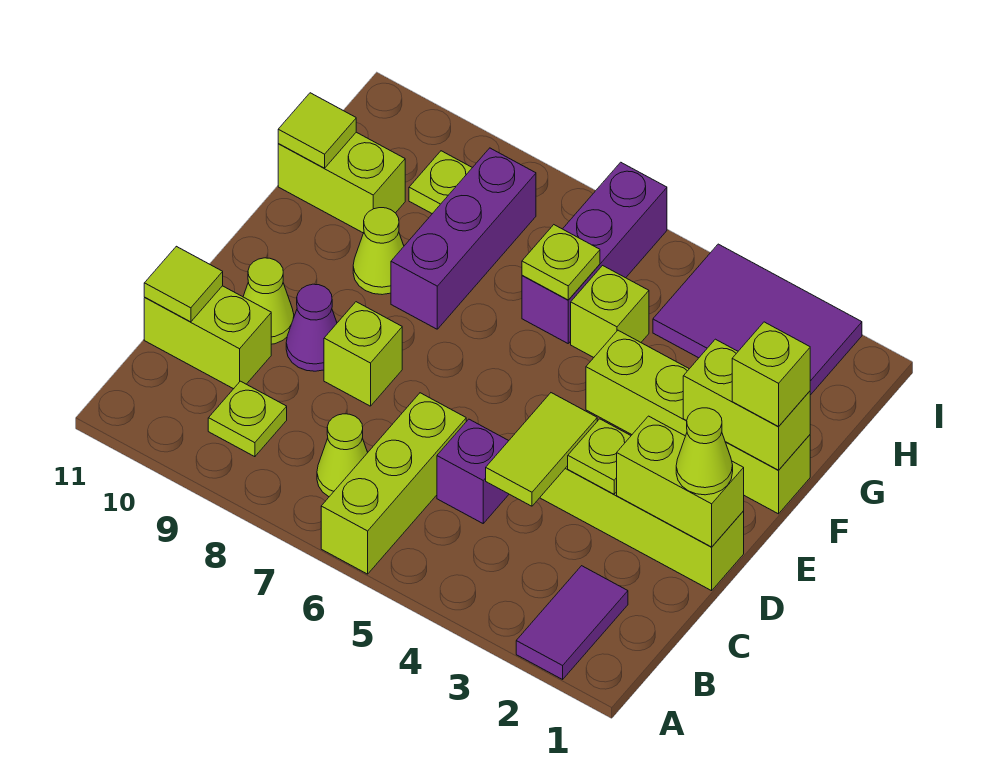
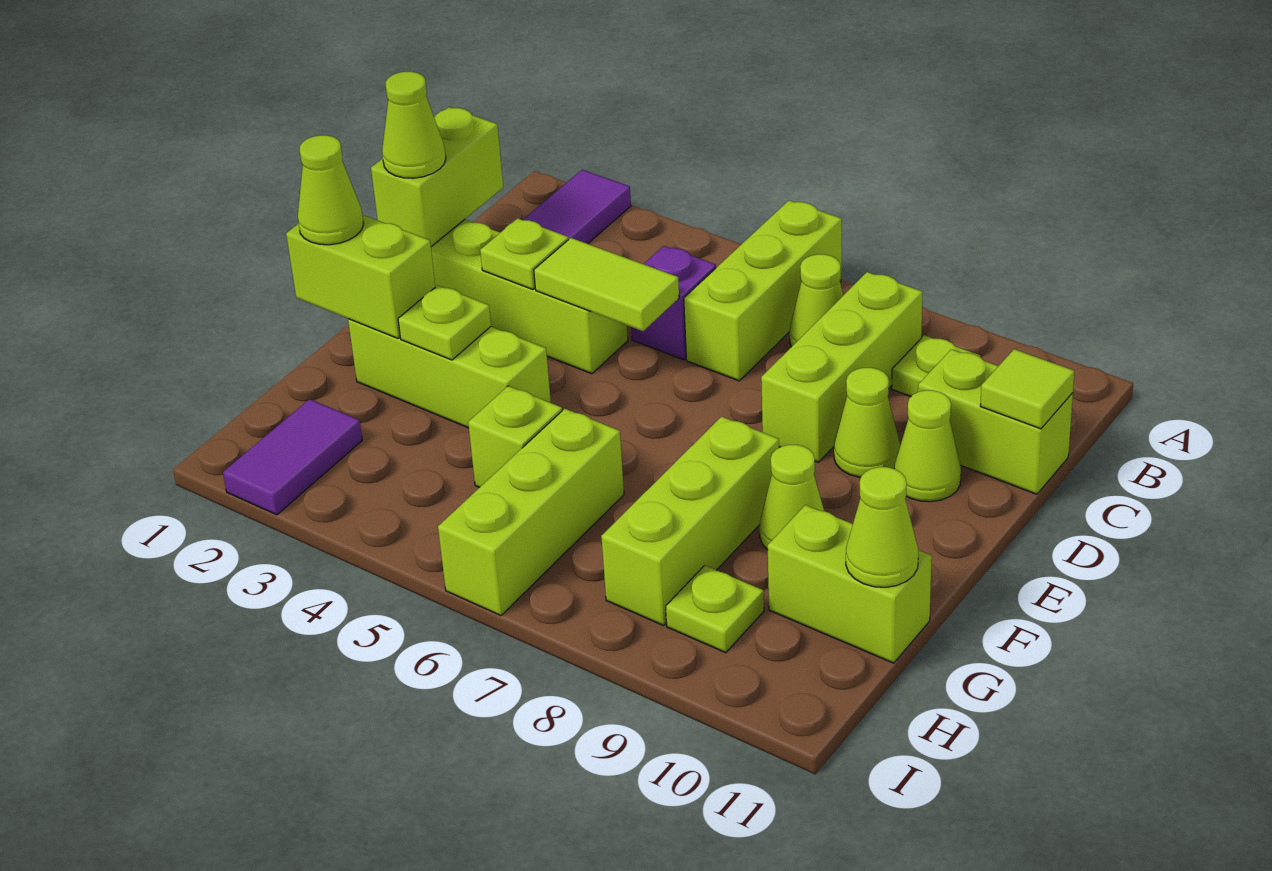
lime 1x2 tile [486,393,597,506] -> lime 1x2 tile turned to [534,238,679,331]
lime 1x2 brick [617,416,744,547] -> lime 1x2 brick turned to [371,107,503,247]
lime 1x1 brick [324,302,402,406] -> lime 1x3 brick [761,272,923,462]
purple 1x1 cone [286,284,337,371] -> lime 1x1 cone [834,368,900,477]
lime 1x4 brick [586,330,810,514] -> lime 1x3 brick [348,319,551,428]
lime 1x1 brick [732,322,810,426] -> lime 1x1 cone [298,135,363,245]
purple 1x3 brick [391,148,536,329] -> lime 1x3 brick [601,417,779,625]
purple 1x3 brick [522,162,667,343] -> lime 1x3 brick [438,409,624,616]
lime 1x1 plate [522,225,600,300] -> lime 1x1 plate moved to [398,285,491,360]
lime 1x1 tile [278,93,356,168] -> lime 1x1 cone [846,467,918,587]
purple 2x3 tile [653,244,862,395] -> purple 1x2 tile [223,399,362,515]

